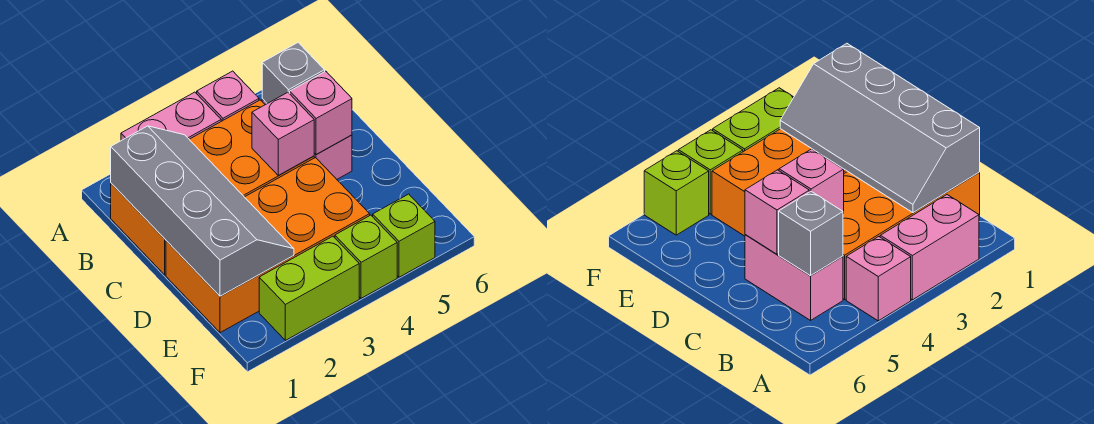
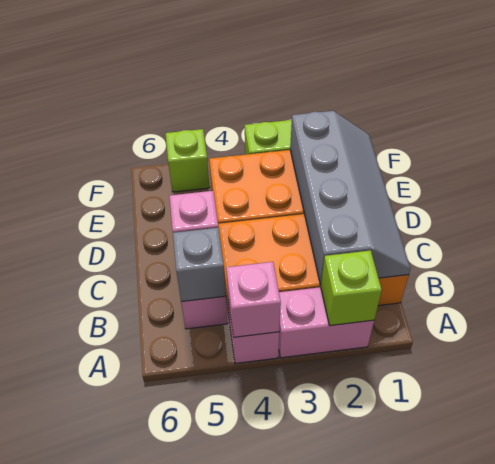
grey 2x4 slope [111,126,294,296] -> grey 2x4 slope turned to [290,111,411,285]
pink 1x1 brick [252,92,314,176] -> pink 1x1 brick moved to [226,262,281,337]
lime 1x1 brick [335,215,397,298] -> lime 1x1 brick moved to [321,250,382,326]

